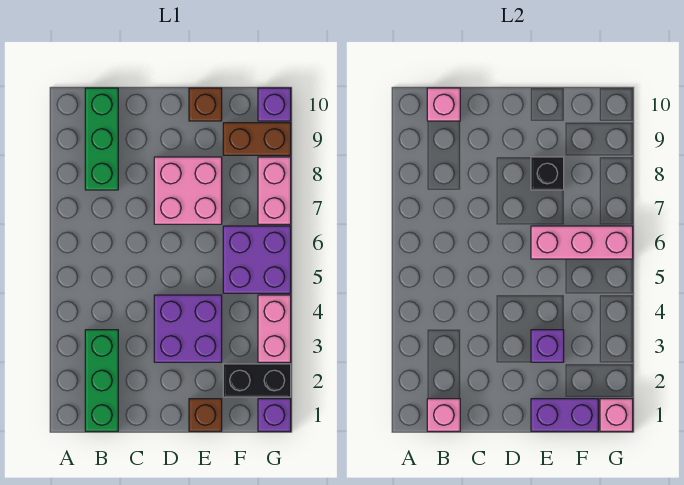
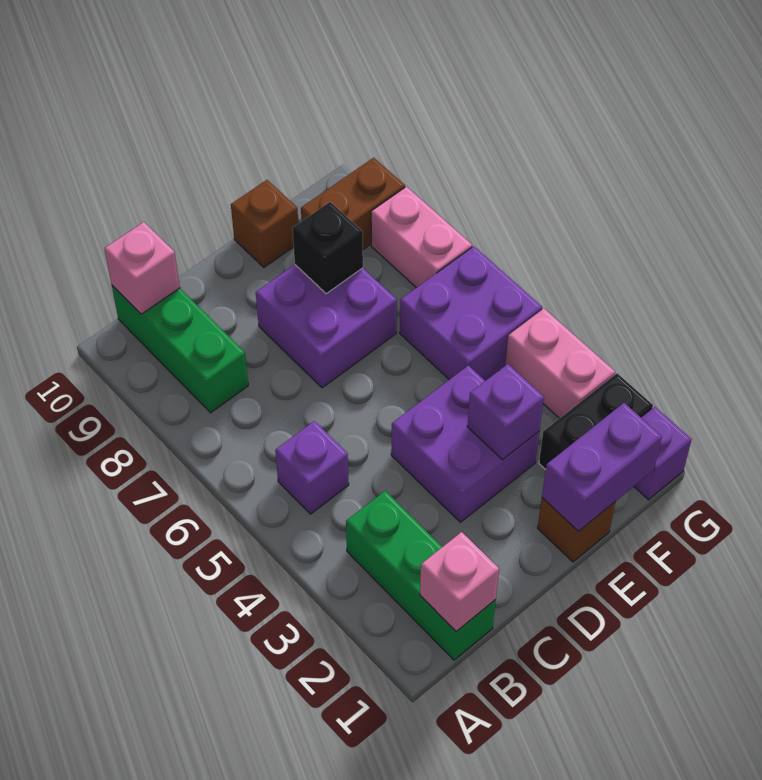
pink 2x2 brick [154,157,222,224] -> purple 2x2 brick [256,265,397,388]
pink 1x3 brick [531,226,633,259] -> none
pink 1x1 brick [600,399,633,431] -> none
purple 1x1 brick [258,88,291,121] -> purple 1x1 brick moved to [275,421,349,514]

